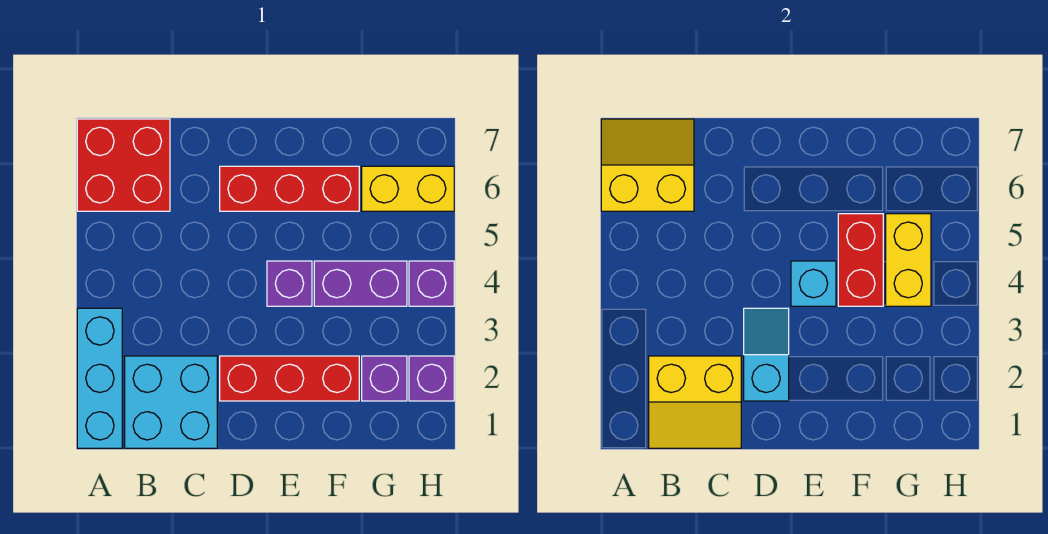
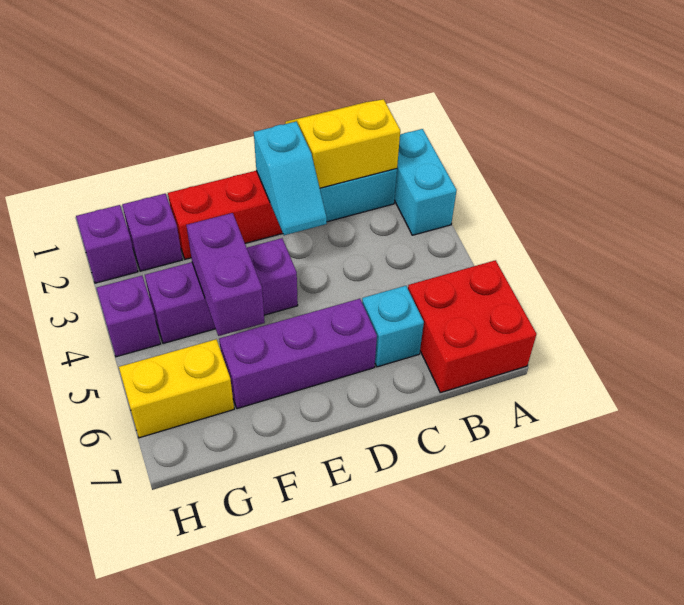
cyan 1x3 brick [77,308,122,448] -> cyan 1x2 brick [394,129,457,235]
yellow 2x2 slope [601,119,694,211] -> none
red 1x3 brick [220,166,359,211] -> purple 1x3 brick [219,299,377,409]
cyan 1x1 brick [791,261,836,306] -> cyan 1x1 brick moved to [362,286,424,367]
red 1x2 brick [838,214,883,306] -> purple 1x2 brick [186,213,265,336]
yellow 1x2 brick [886,214,931,306] -> none

